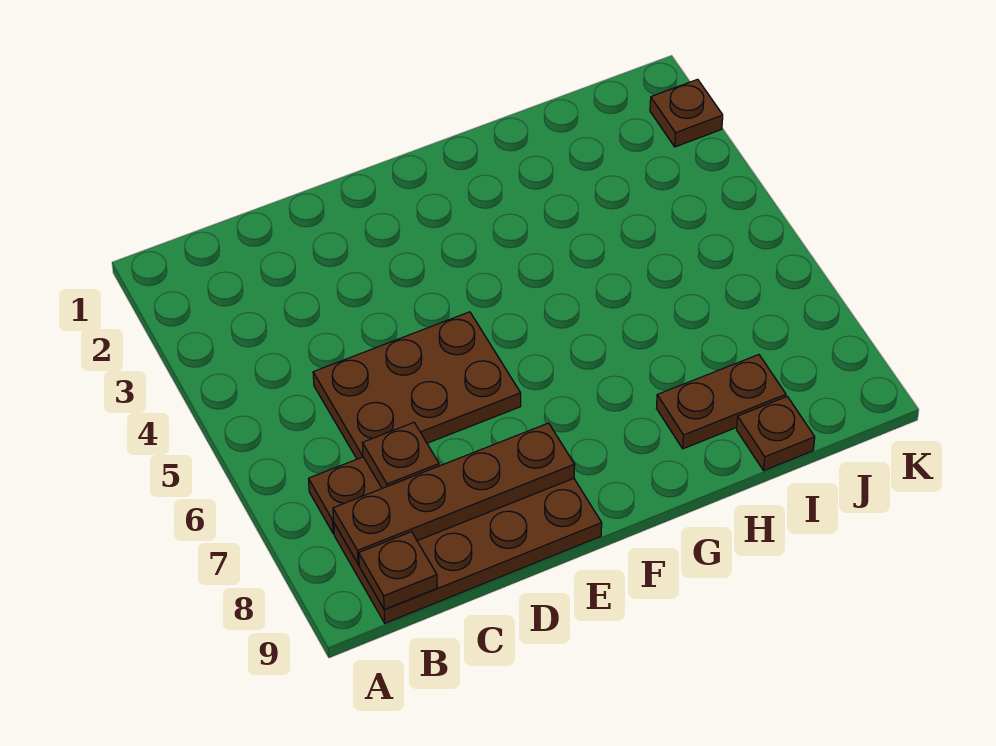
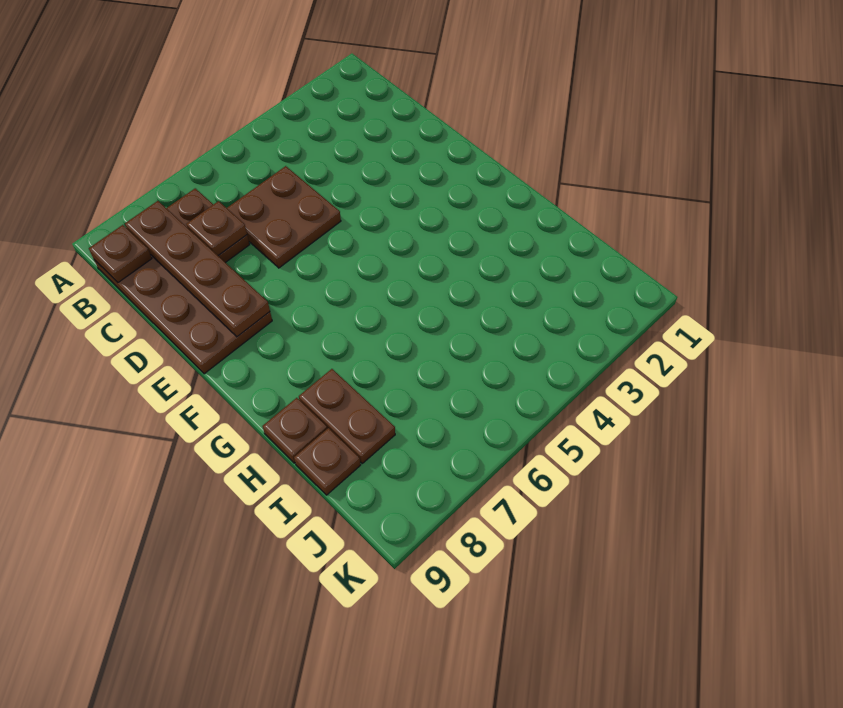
brown 2x3 plate [313,312,521,459] -> brown 2x2 plate [227,166,341,268]
brown 1x1 plate [650,79,723,147] -> brown 1x1 plate moved to [263,398,327,463]

